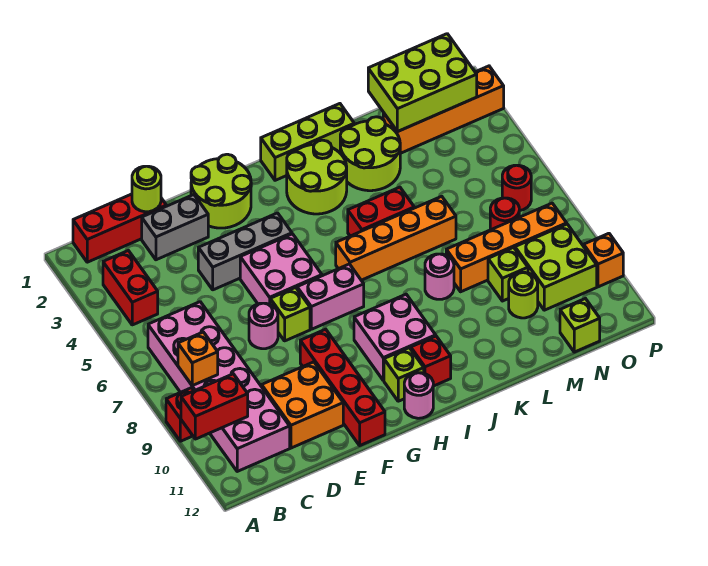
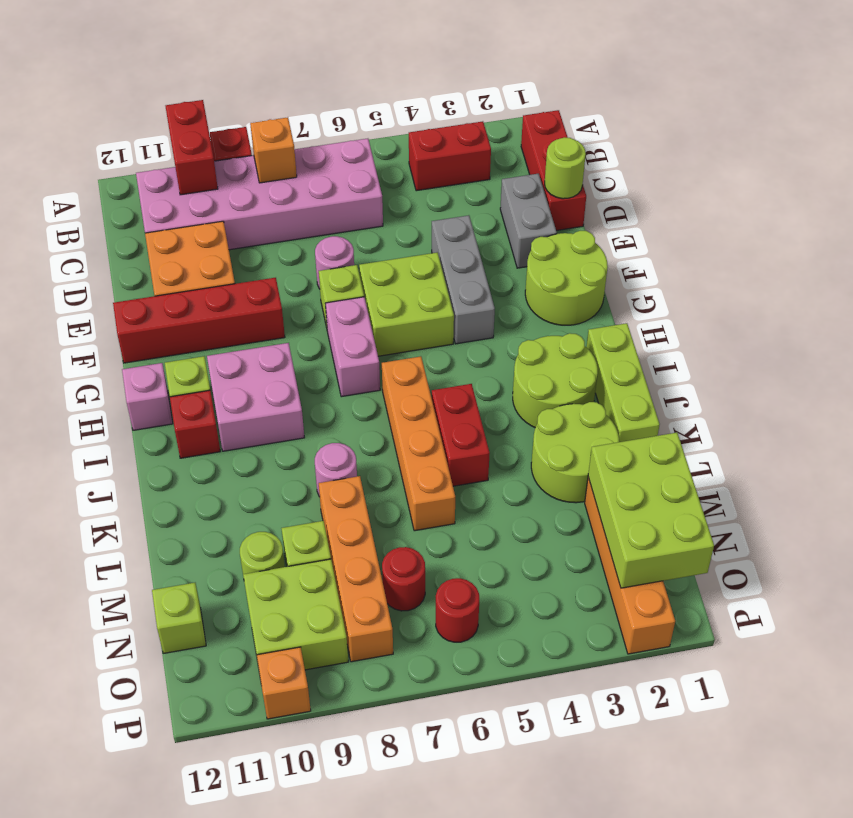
pink 2x2 brick [240,234,322,304] -> lime 2x2 brick [359,252,454,356]
pink 1x1 round brick [404,373,433,418] -> pink 1x1 brick [122,363,173,430]

